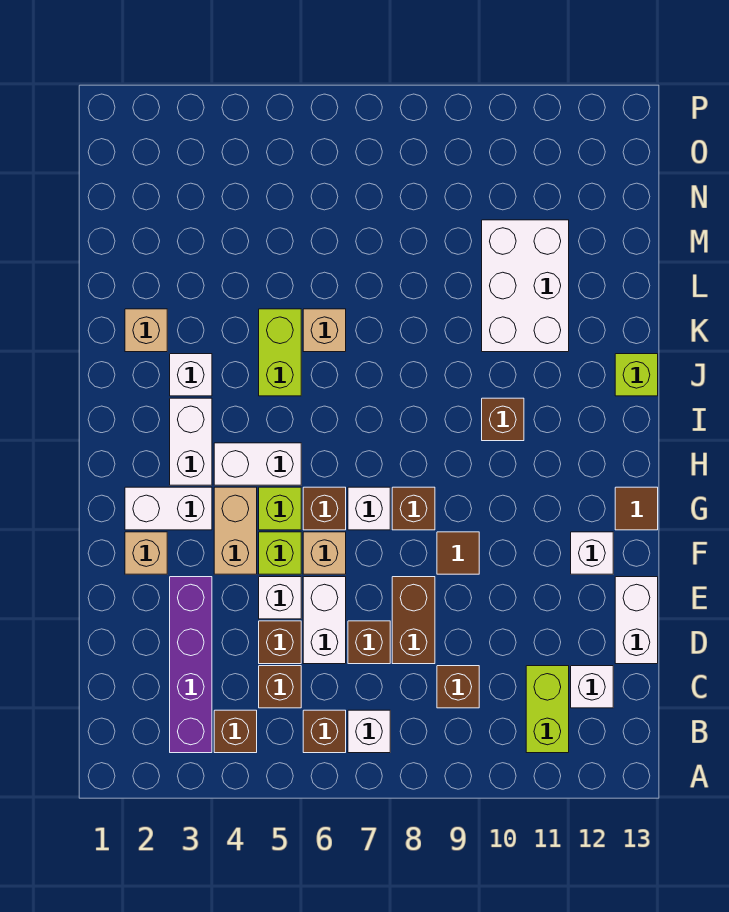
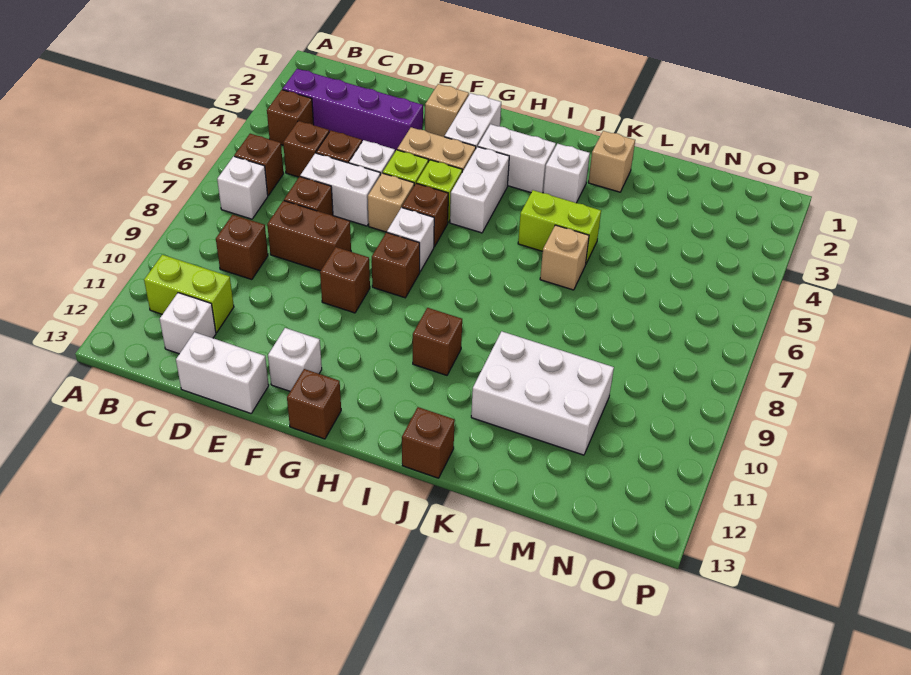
brown 1x1 tile [437,532,479,574] -> brown 1x1 brick [320,247,370,313]
brown 1x1 tile [615,487,658,530] -> brown 1x1 brick [287,369,341,439]
lime 1x1 brick [615,354,658,396] -> brown 1x1 brick [402,407,455,478]

